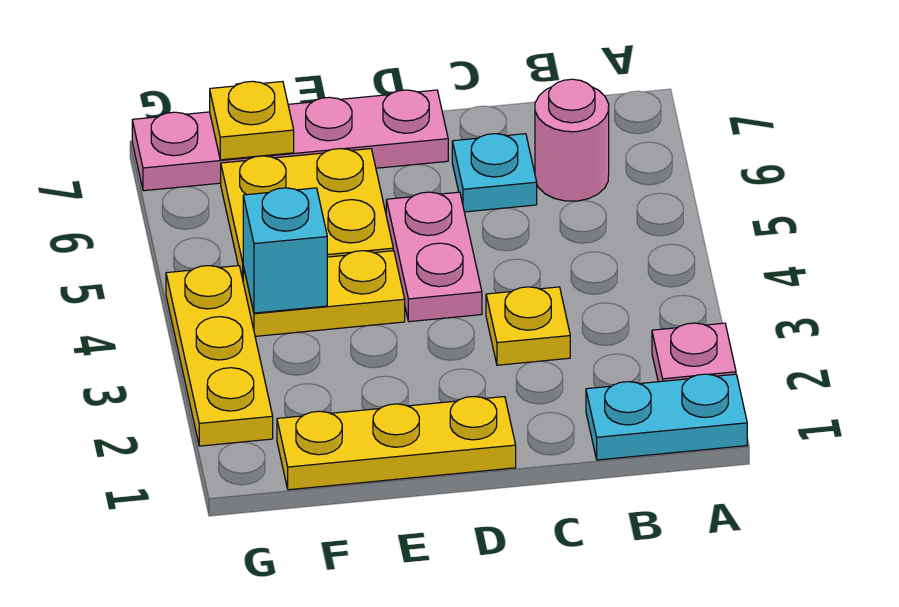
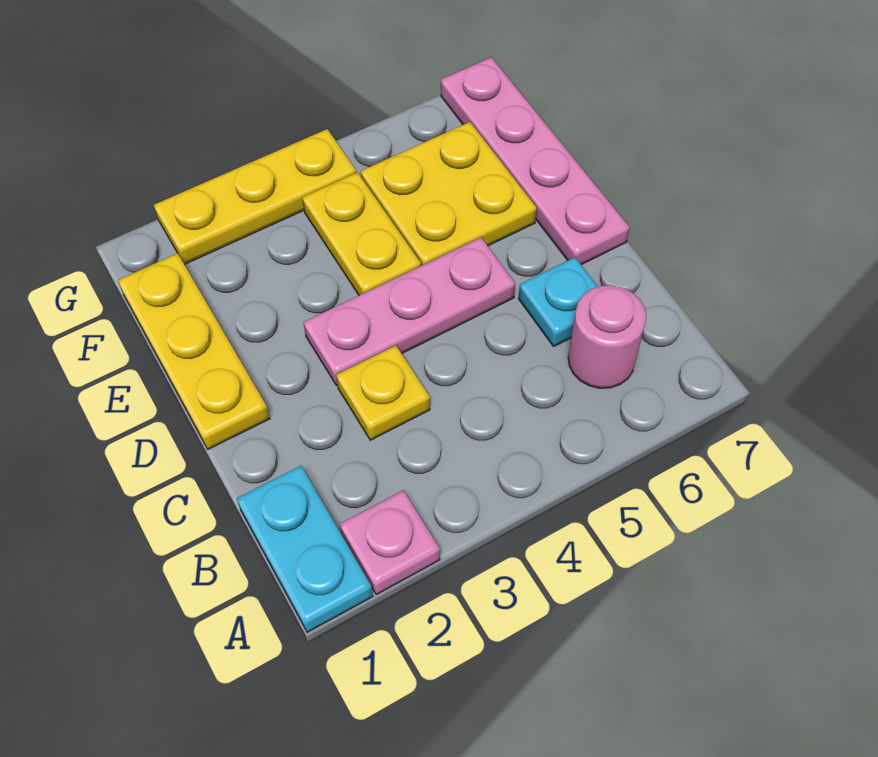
pink 1x2 plate [386,192,482,322] -> pink 1x3 plate [303,237,515,385]
cyan 1x1 brick [243,188,327,313] -> none
yellow 1x1 plate [210,81,294,160] -> none

